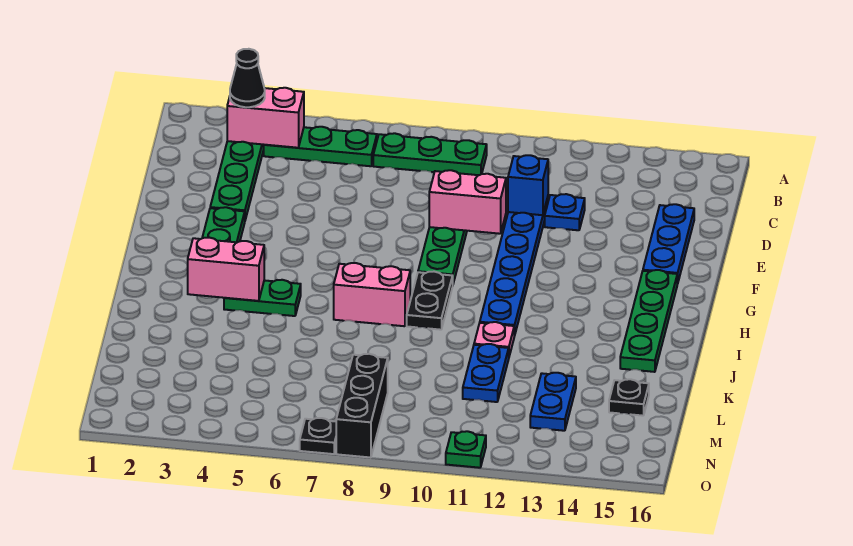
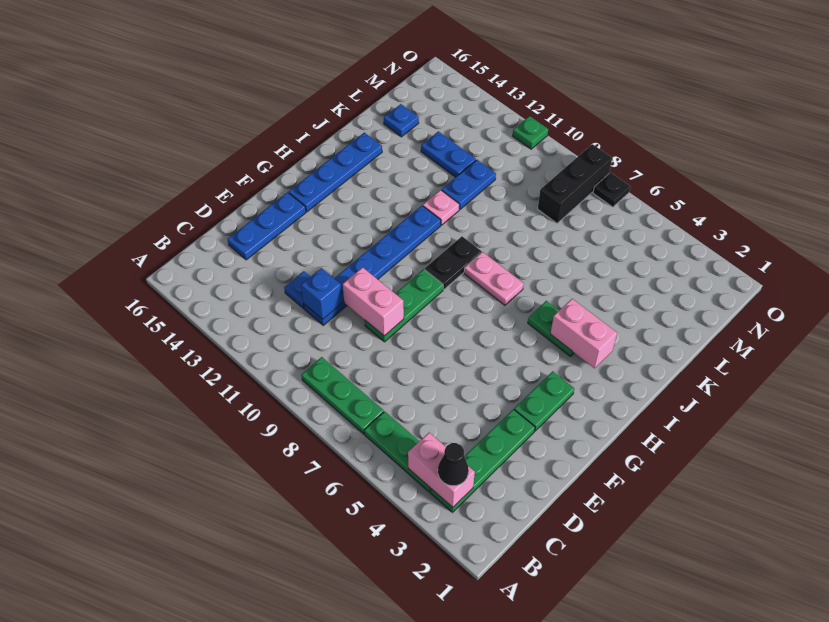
green 1x4 plate [620,270,677,372] -> blue 1x4 plate [289,132,382,212]
pink 1x2 brick [334,263,410,326] -> pink 1x2 plate [464,252,524,305]
blue 1x2 plate [530,373,576,431] -> blue 1x2 plate turned to [421,131,476,177]
black 1x1 plate [609,379,649,416] -> blue 1x1 plate [384,104,419,137]

